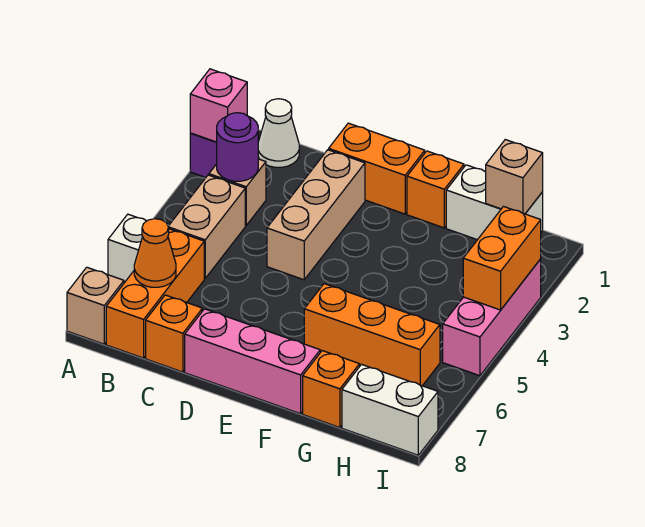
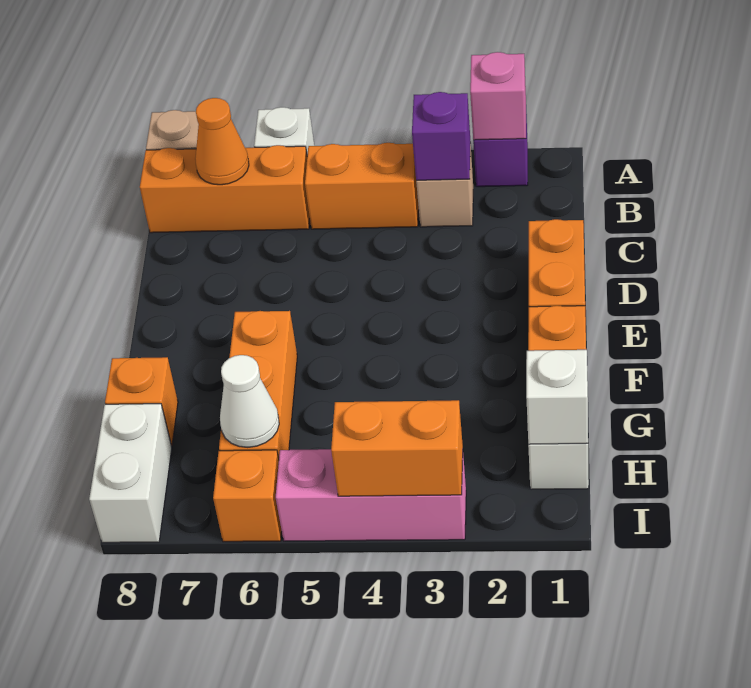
white 1x1 cone [258,99,299,167] -> white 1x1 cone moved to [220,355,279,447]
purple 1x1 round brick [217,113,258,181] -> purple 1x1 brick [412,92,471,180]
tan 1x2 brick [168,175,245,278] -> orange 1x2 brick [305,143,419,229]
orange 1x1 brick [146,295,202,372] -> orange 1x1 brick moved to [213,450,282,542]
tan 1x3 brick [267,150,365,280] -> none
pink 1x3 brick [185,309,320,414] -> none
tan 1x1 brick [486,140,543,214] -> white 1x1 brick [526,350,588,444]

